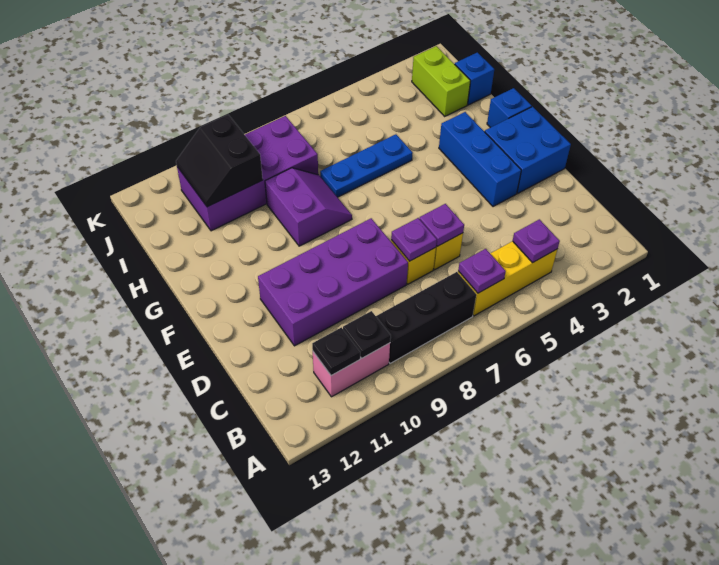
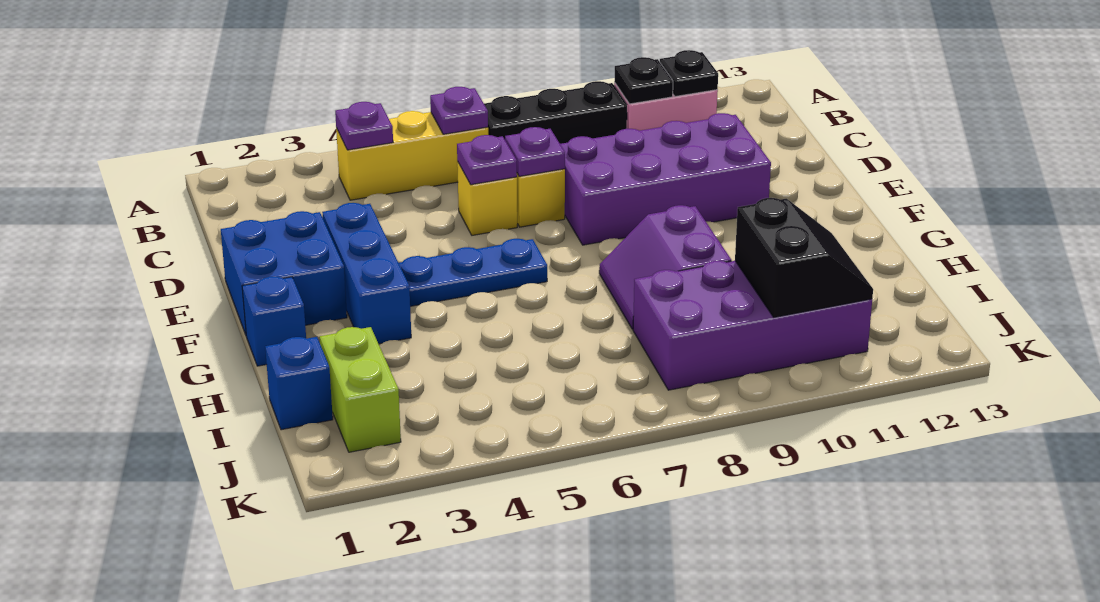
blue 1x3 plate [320,134,413,197] -> blue 1x3 plate moved to [399,239,547,306]

